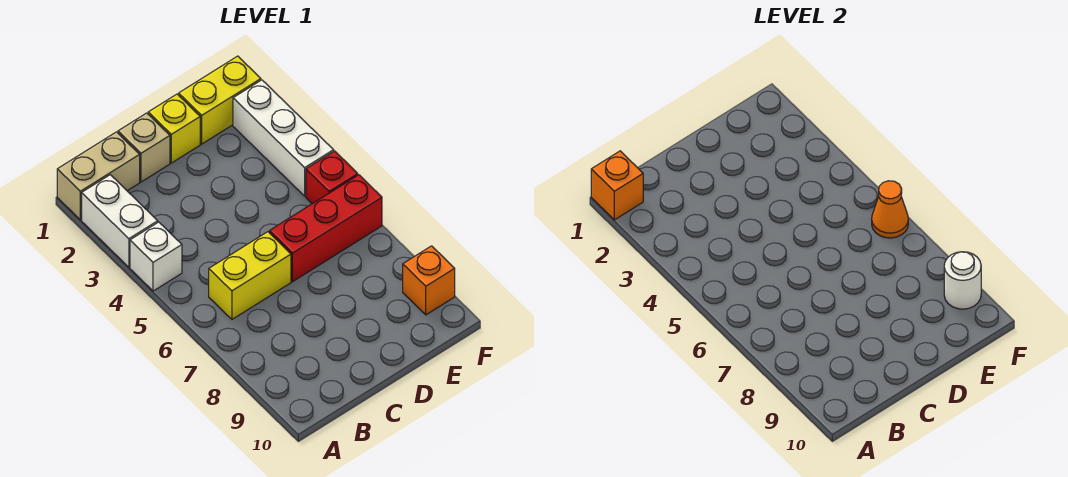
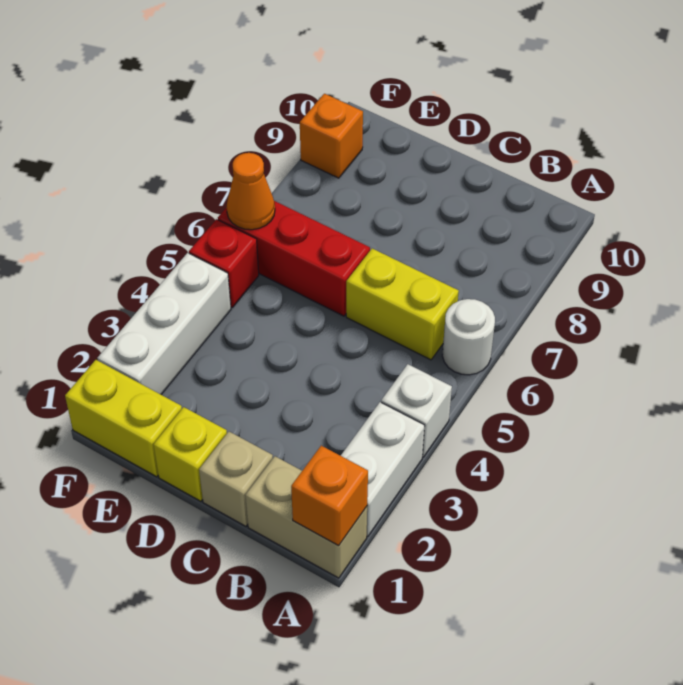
white 1x1 round brick [944,252,981,309] -> white 1x1 round brick moved to [442,299,495,375]

